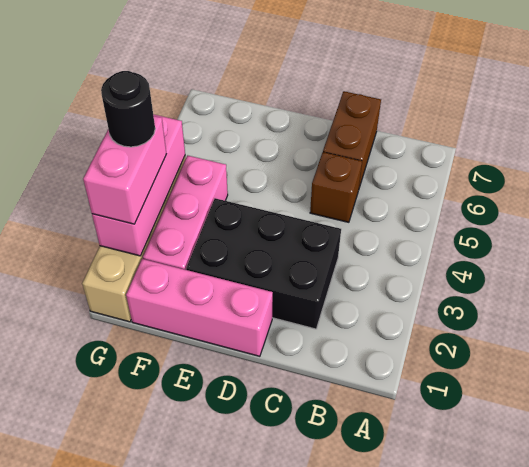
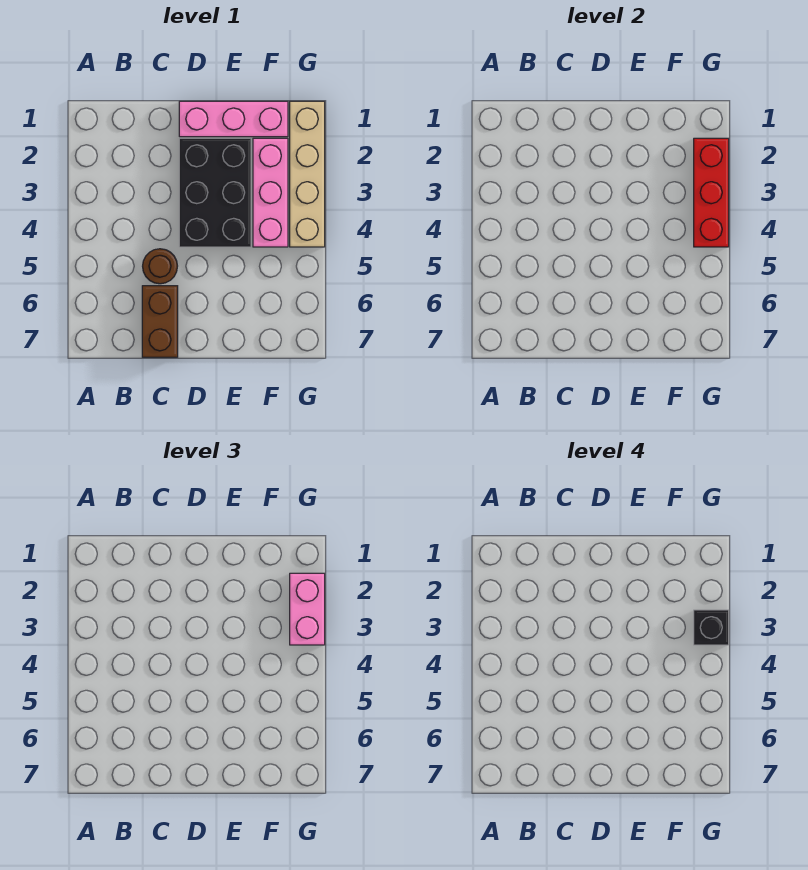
black 2x3 brick [186,198,341,329] -> black 2x3 brick turned to [179,138,251,247]
brown 1x1 brick [310,152,362,222] -> brown 1x1 round brick [143,249,177,284]
pink 1x3 brick [92,114,185,256] -> red 1x3 brick [694,138,729,247]
black 1x1 round brick [101,71,155,147] -> black 1x1 brick [694,610,729,645]

